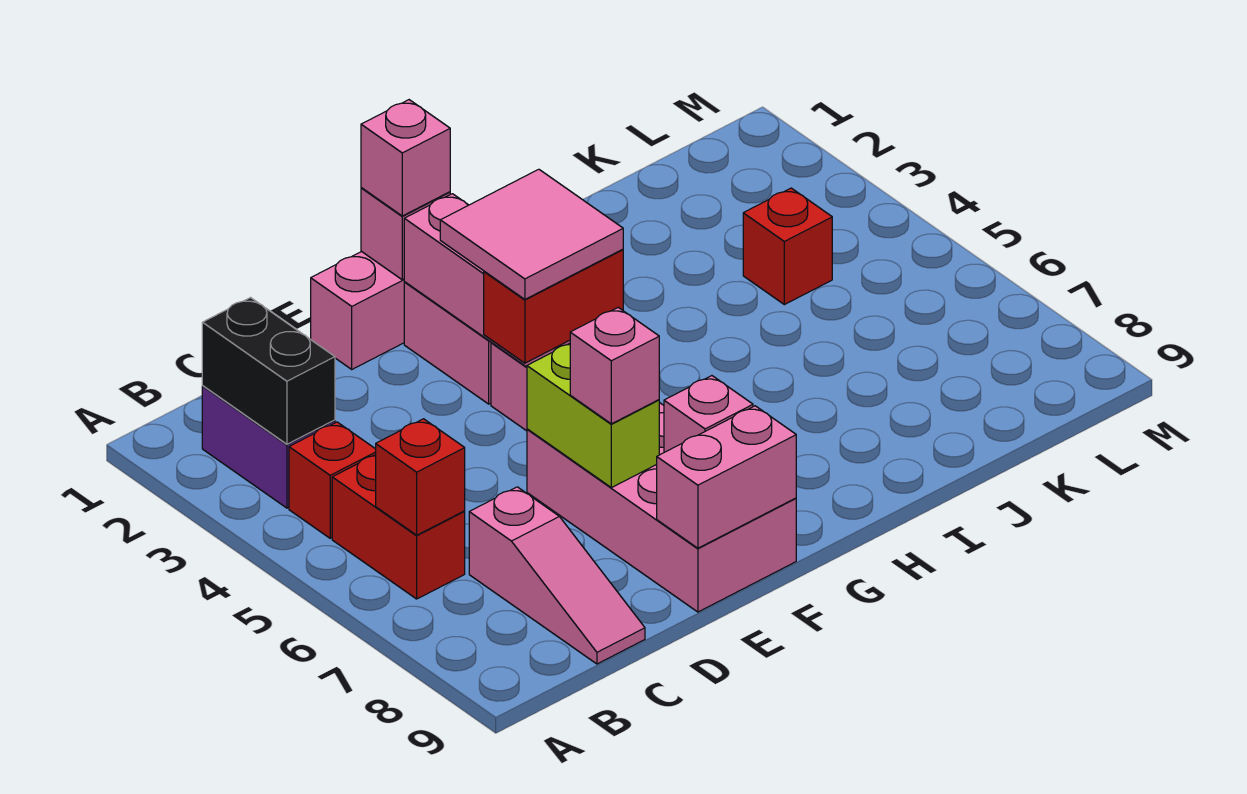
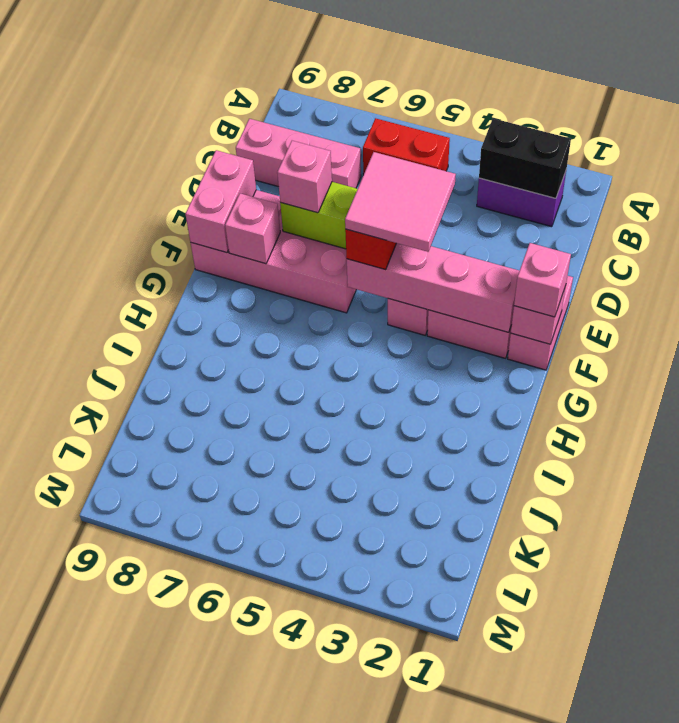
red 1x1 brick [289,422,376,538] -> none
red 1x1 brick [376,419,465,535] -> none
pink 1x3 slope [469,487,645,664] -> pink 1x3 brick [236,119,361,188]
red 1x1 brick [743,188,832,305] -> none

